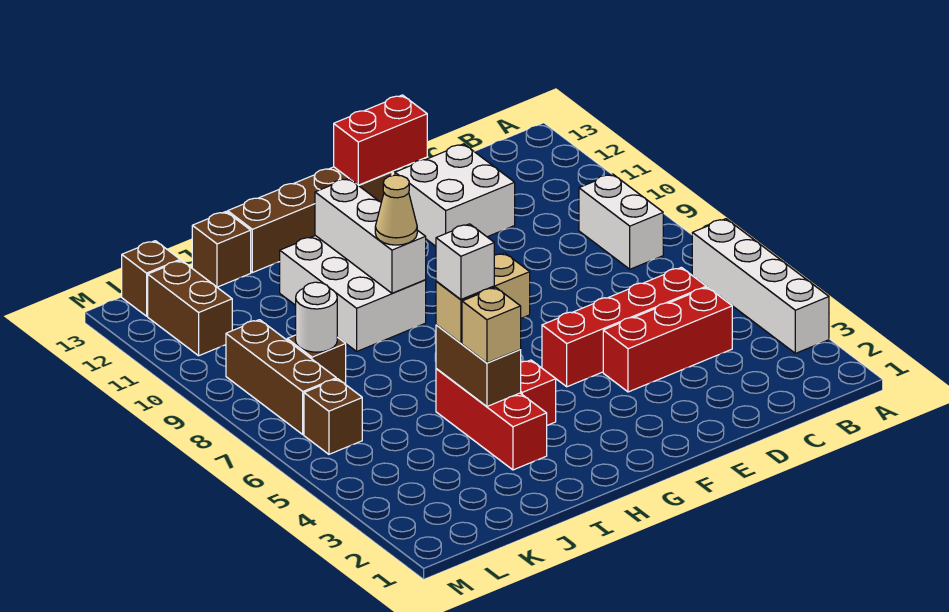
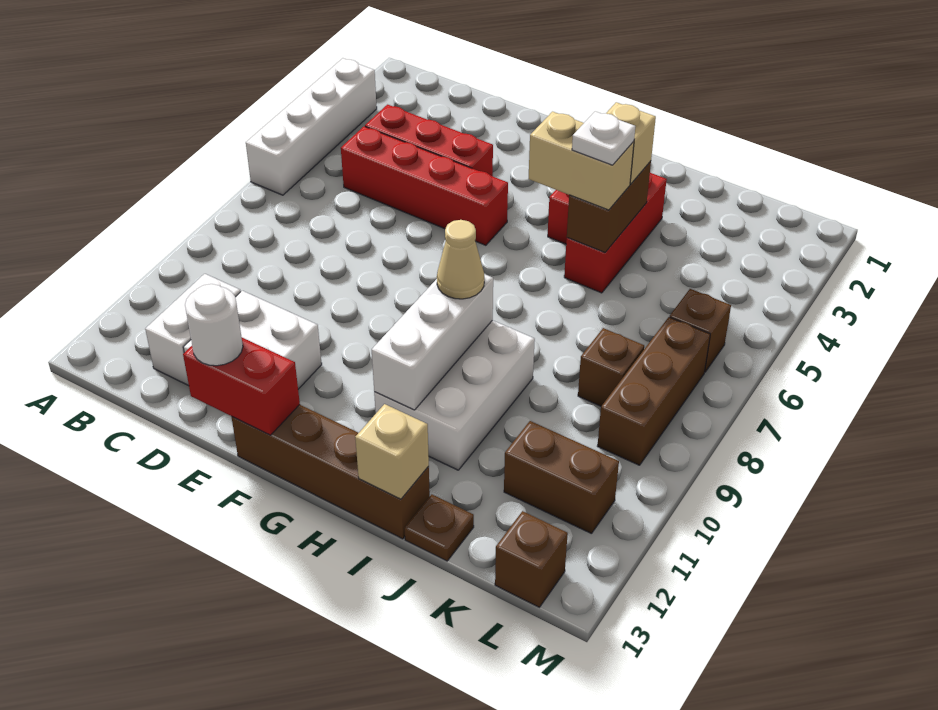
white 1x2 brick [579,174,663,269] -> white 1x2 brick moved to [145,274,241,386]
white 1x1 brick [436,224,494,300] -> white 1x1 plate [572,111,635,165]
none -> tan 1x1 brick [355,404,429,499]
brown 1x1 brick [192,212,251,287] -> brown 1x1 plate [405,494,474,561]
white 1x1 round brick [296,282,337,352] -> white 1x1 round brick moved to [185,284,243,366]
brown 1x2 brick [148,260,232,356] -> brown 1x2 brick turned to [504,421,619,534]

